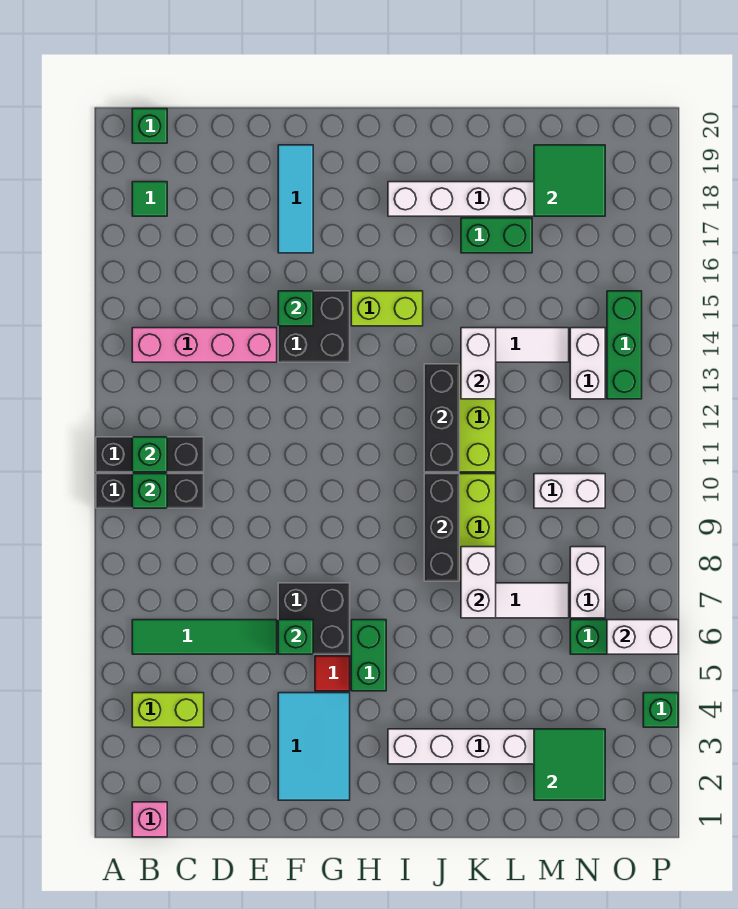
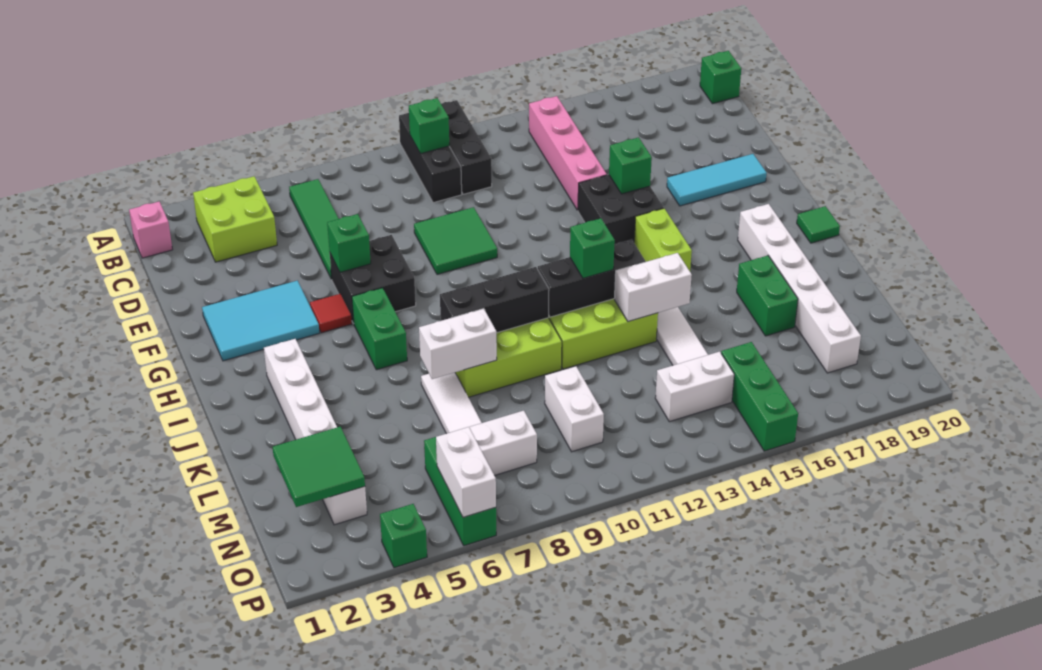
lime 1x2 brick [132,693,204,727] -> lime 2x2 brick [193,176,277,262]
green 1x1 brick [132,437,167,472] -> green 1x1 brick moved to [570,218,615,278]
green 1x1 tile [132,182,167,216] -> green 1x1 tile moved to [797,206,840,243]
green 1x2 brick [351,620,386,691] -> green 1x2 brick turned to [352,288,407,370]
green 2x2 tile [534,145,605,216] -> green 2x2 tile moved to [414,207,497,274]
green 1x3 brick [607,291,642,399] -> green 1x3 brick turned to [721,342,798,451]

